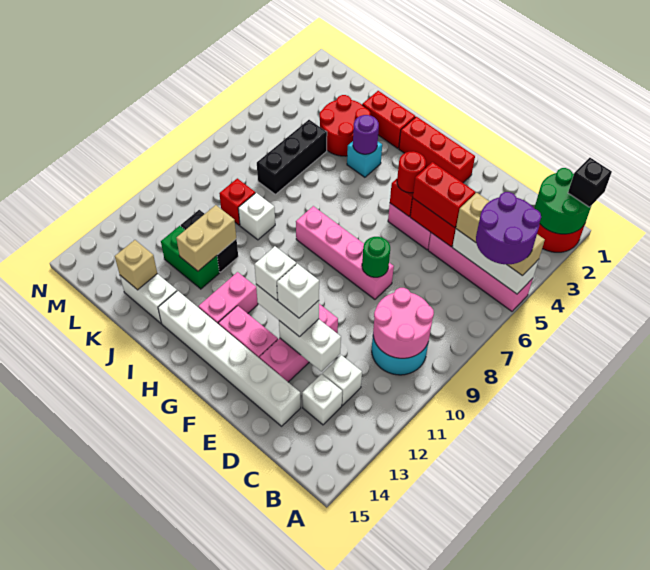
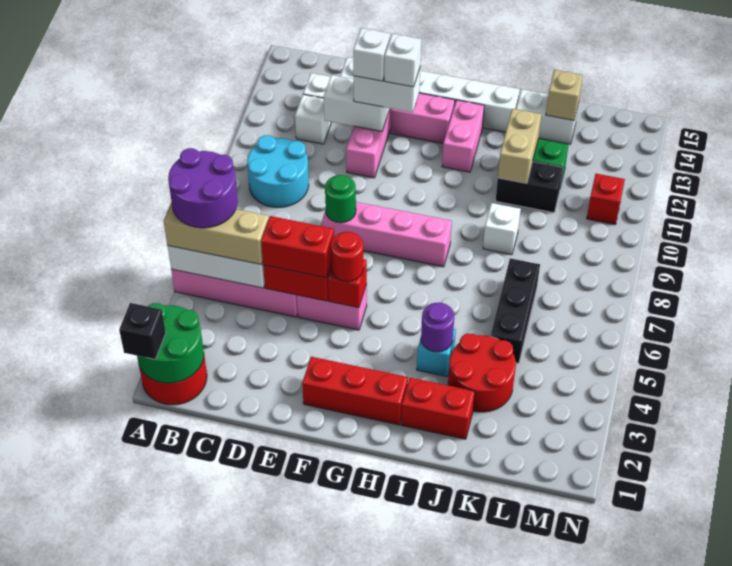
pink 2x2 round brick [373,288,434,358] -> none
red 1x1 brick [219,178,255,225] -> red 1x1 brick moved to [587,174,625,225]

